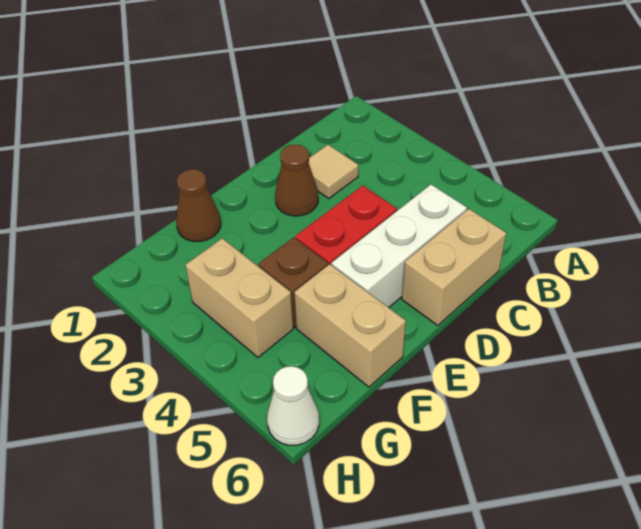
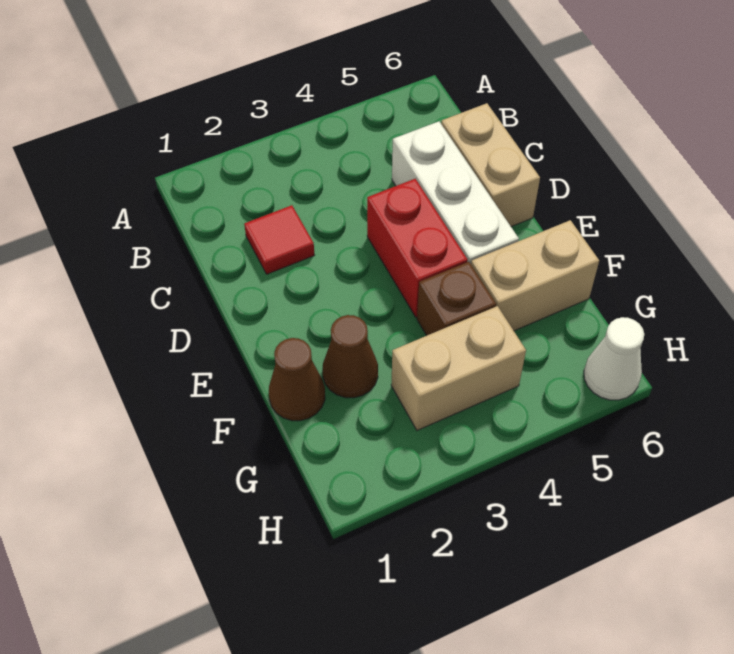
tan 1x1 tile [309,145,358,198] -> red 1x1 tile [244,205,314,274]
brown 1x1 cone [275,144,318,216] -> brown 1x1 cone moved to [323,315,378,398]

